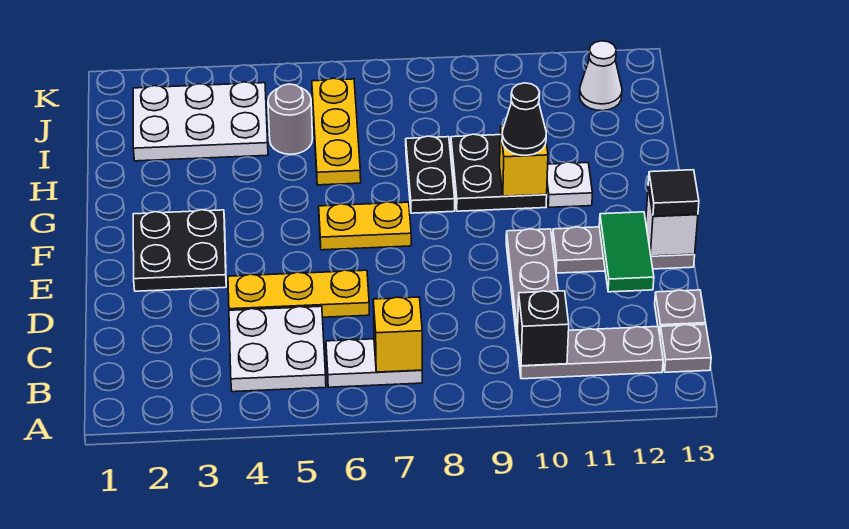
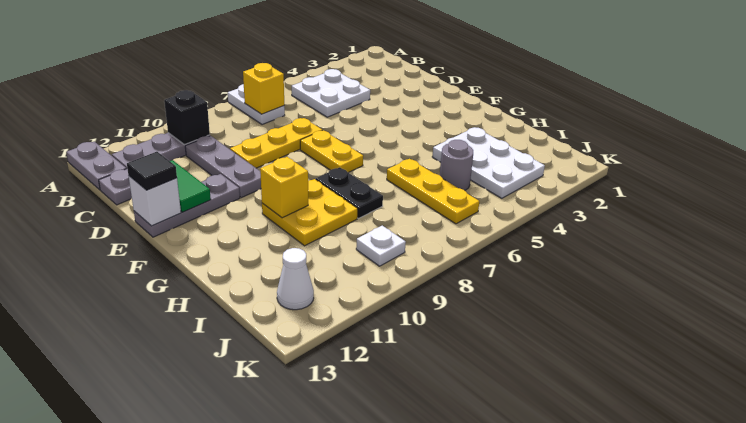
white 1x2 plate [326,339,422,387] -> white 1x2 plate turned to [228,84,285,125]
grey 1x1 plate [660,324,711,372] -> grey 1x2 plate [66,141,126,190]
yellow 1x3 plate [228,270,369,317] -> yellow 1x3 plate moved to [230,118,322,168]
black 2x2 plate [133,210,226,291] -> none
yellow 1x2 plate [319,202,411,250] -> yellow 1x2 plate turned to [300,130,363,173]
black 2x2 plate [451,134,547,211] -> yellow 2x2 plate [262,179,357,246]
black 1x1 cone [502,83,546,155] -> none
white 1x1 plate [547,162,592,207] -> white 1x1 plate moved to [356,226,406,266]
white 2x3 plate [133,82,268,161] -> white 2x3 plate turned to [432,127,545,198]

